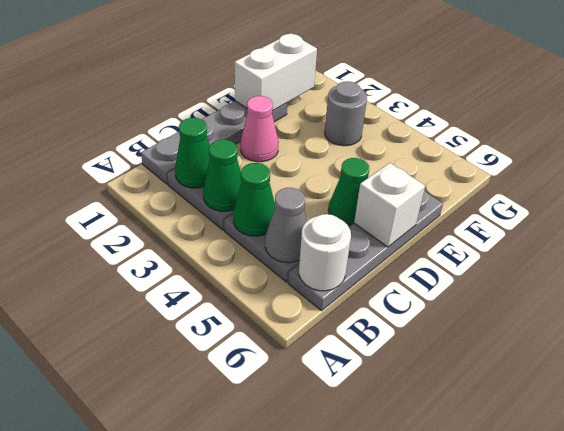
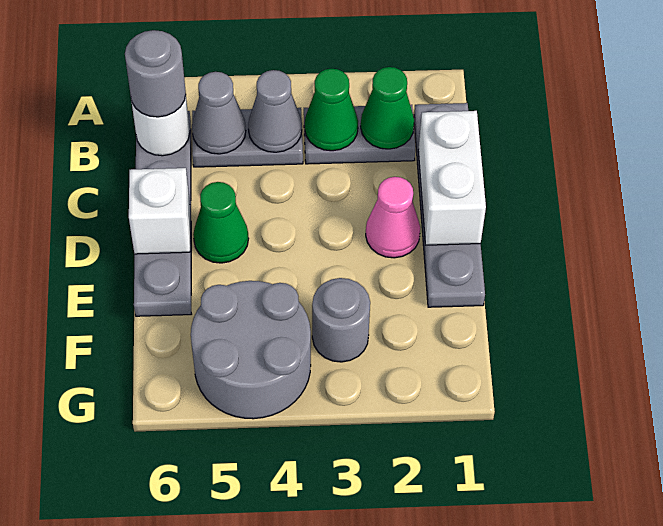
green 1x1 cone [233,163,275,236] -> grey 1x1 cone [248,70,302,152]
none -> grey 1x1 round brick [125,30,186,117]
white 1x2 brick [235,33,317,111] -> white 1x2 brick moved to [418,111,486,245]
none -> grey 2x2 round brick [191,281,311,419]

